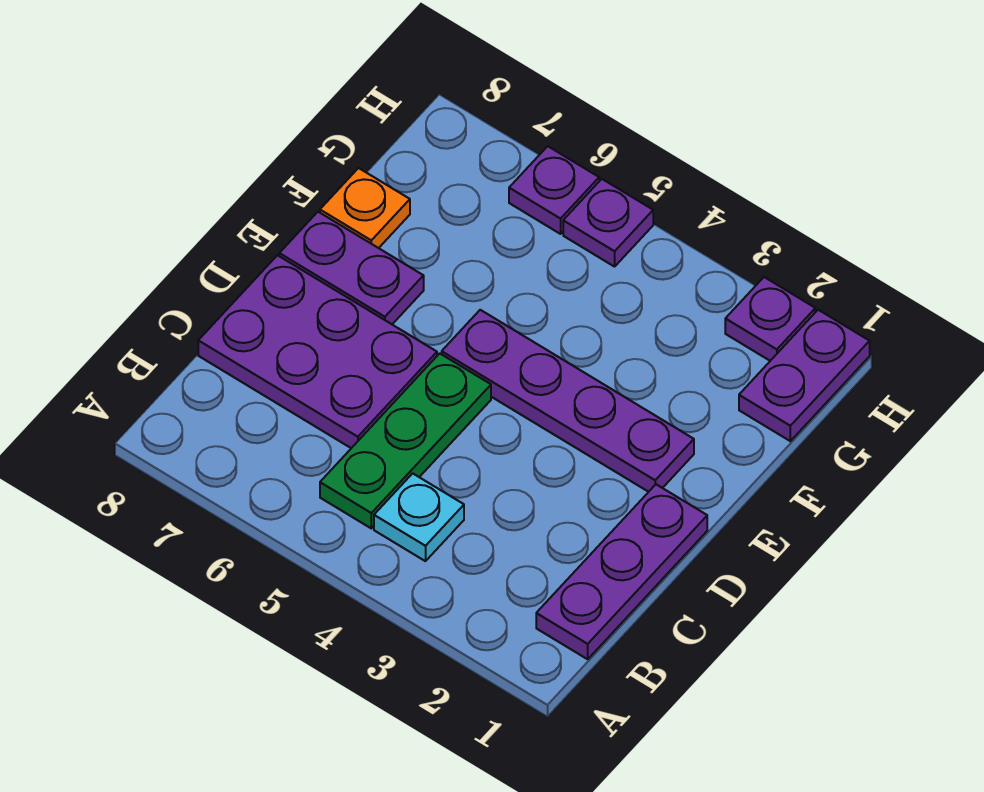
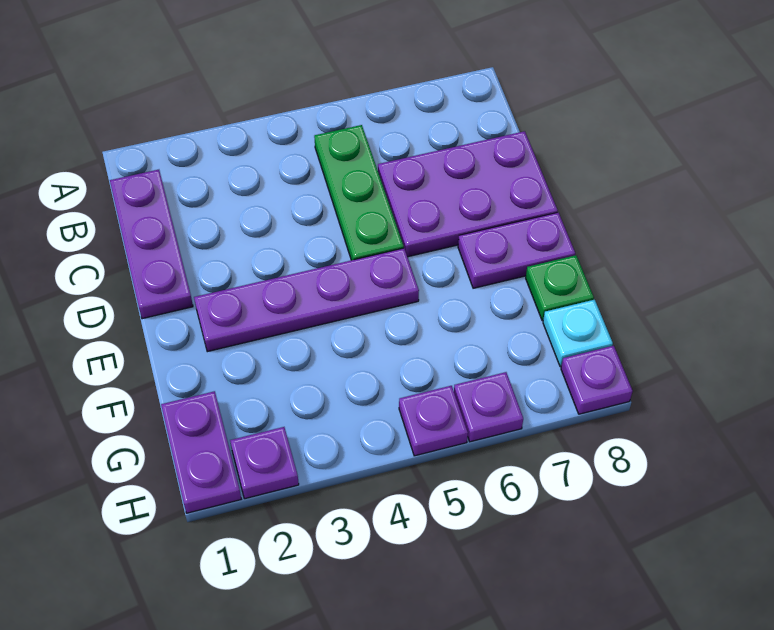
cyan 1x1 plate [374,473,464,561] -> cyan 1x1 plate moved to [543,300,613,367]
orange 1x1 plate [320,168,410,248] -> green 1x1 plate [526,255,594,321]
none -> purple 1x1 plate [561,346,633,414]

